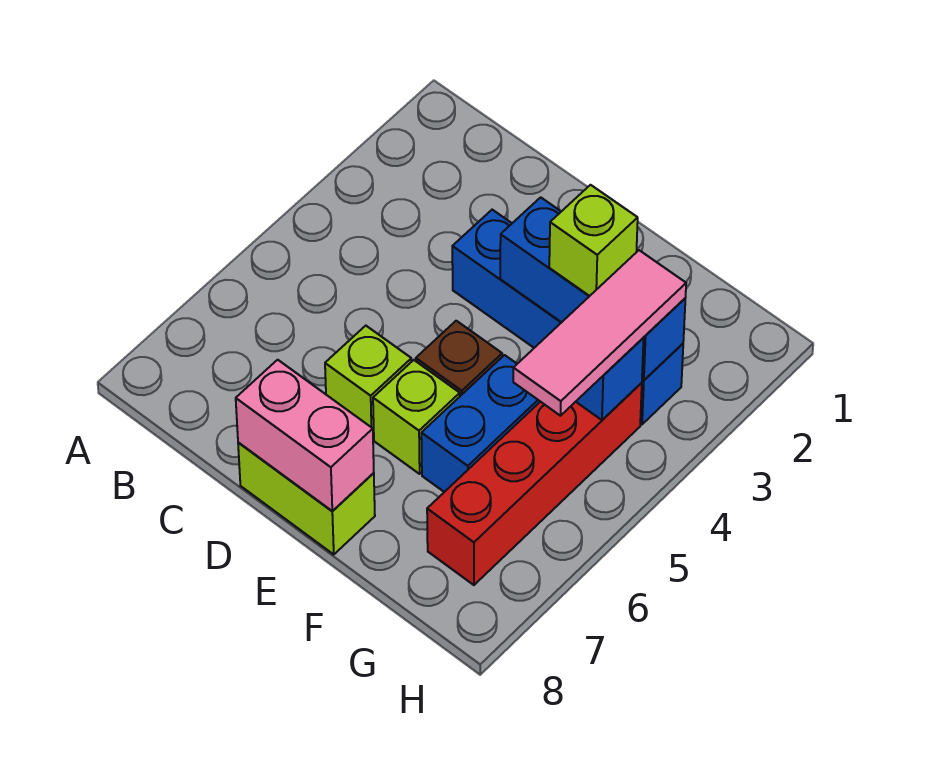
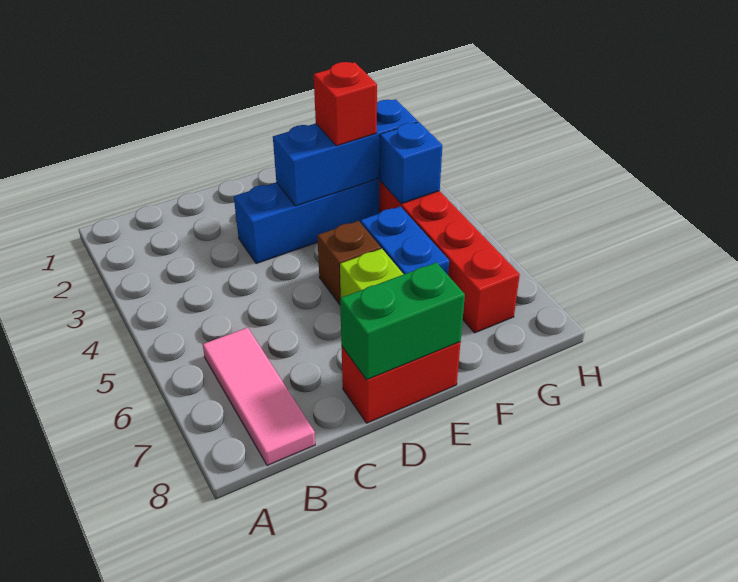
lime 1x1 brick [325,326,412,438] -> none
lime 1x2 brick [238,442,375,554] -> red 1x2 brick [342,342,461,423]
pink 1x2 brick [236,360,374,511] -> green 1x2 brick [340,262,465,380]
lime 1x1 brick [549,185,638,296] -> red 1x1 brick [314,62,377,146]
pink 1x3 tile [513,250,686,416] -> pink 1x3 tile moved to [203,327,315,466]

